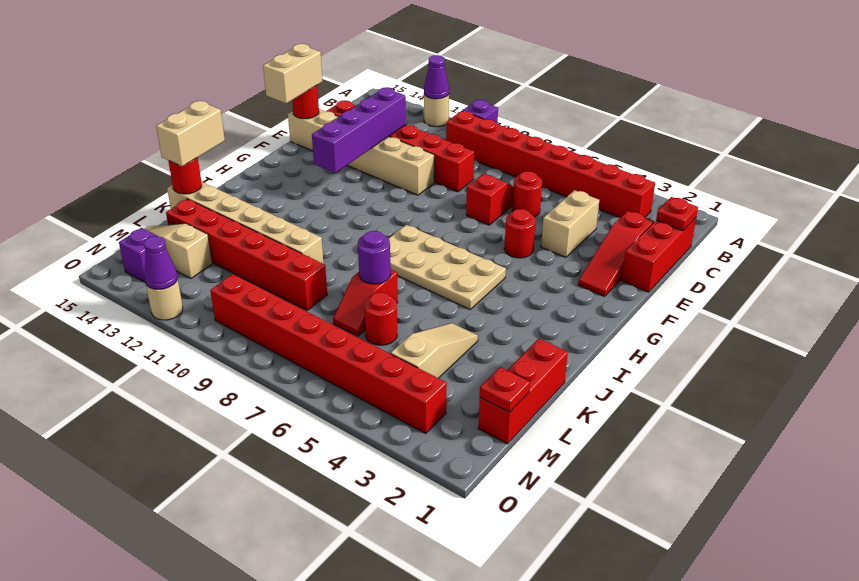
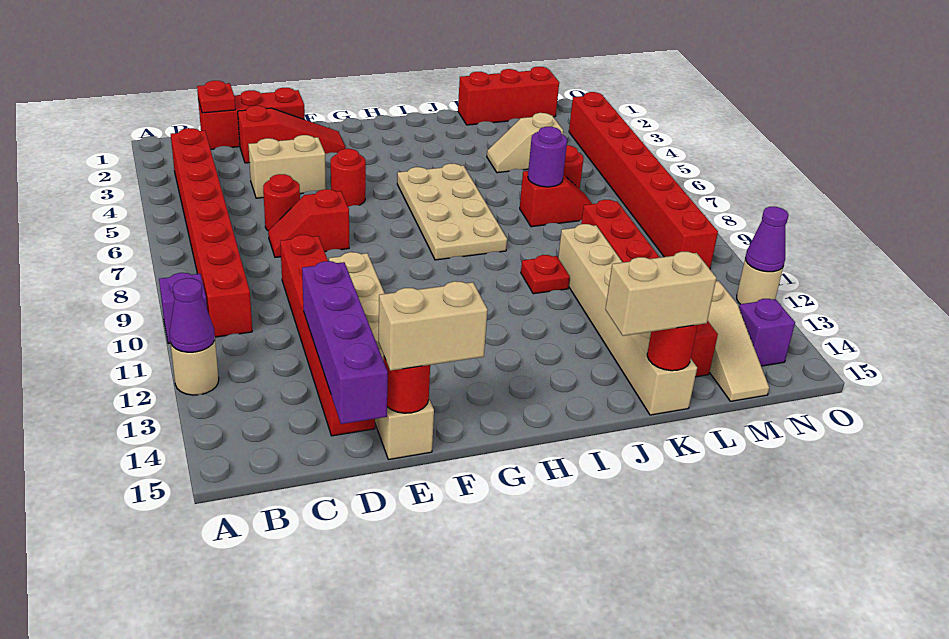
purple 1x4 brick [312,87,406,173] -> purple 1x4 brick turned to [302,261,388,424]
tan 1x3 slope [391,323,478,378] -> tan 1x2 slope [487,113,563,173]
red 1x1 plate [480,367,530,413] -> red 1x1 plate moved to [521,255,570,294]

